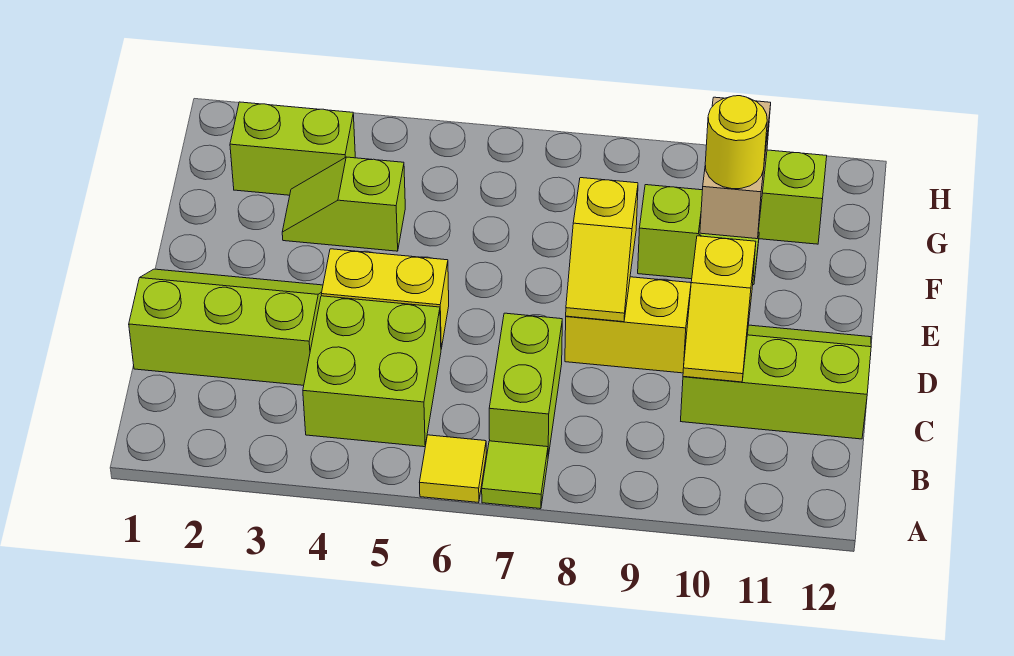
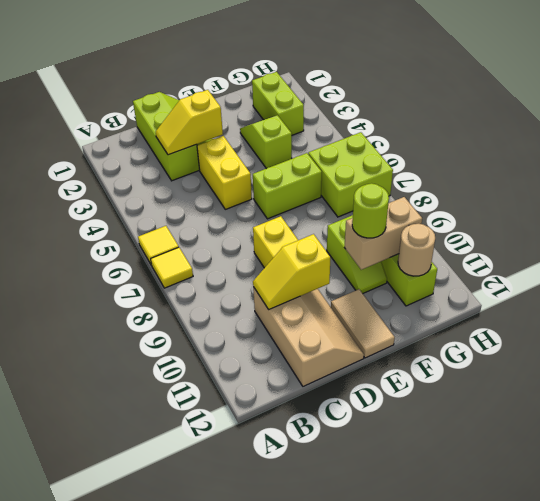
lime 1x1 tile [482,441,548,509] -> yellow 1x1 tile [151,247,193,288]
lime 2x2 brick [303,296,441,447] -> lime 2x2 brick moved to [308,132,393,217]
lime 1x2 brick [489,313,562,456] -> lime 1x2 brick moved to [253,153,322,219]
lime 2x3 slope [681,325,871,439] -> tan 2x3 slope [253,287,364,386]
yellow 1x2 slope [566,178,638,322] -> yellow 1x2 slope moved to [156,90,223,155]
none -> tan 1x2 tile [331,289,395,358]
yellow 1x1 round brick [705,96,767,189] -> lime 1x1 round brick [352,183,389,238]
none -> tan 1x1 round brick [398,224,435,276]

